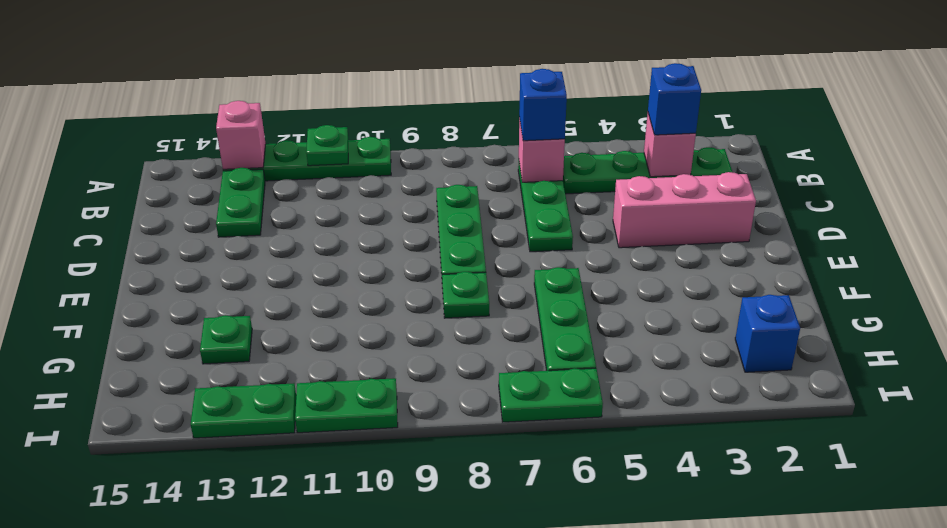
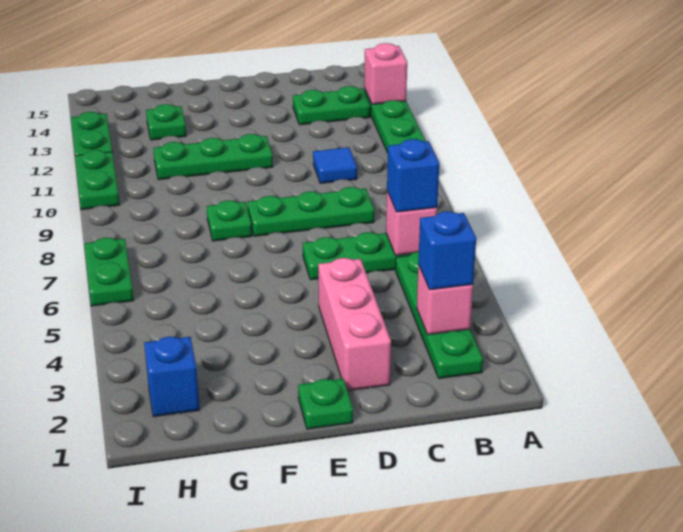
green 1x1 plate [306,125,348,166] -> green 1x1 plate moved to [298,379,353,429]
none -> blue 1x1 tile [313,147,357,183]
green 1x3 plate [534,267,596,371] -> green 1x3 plate moved to [153,134,273,180]

